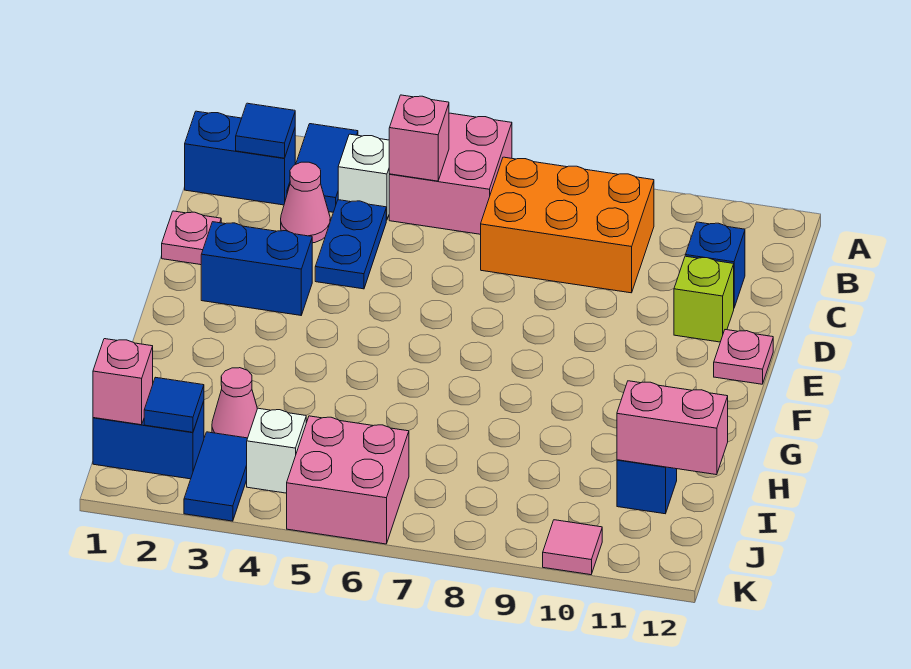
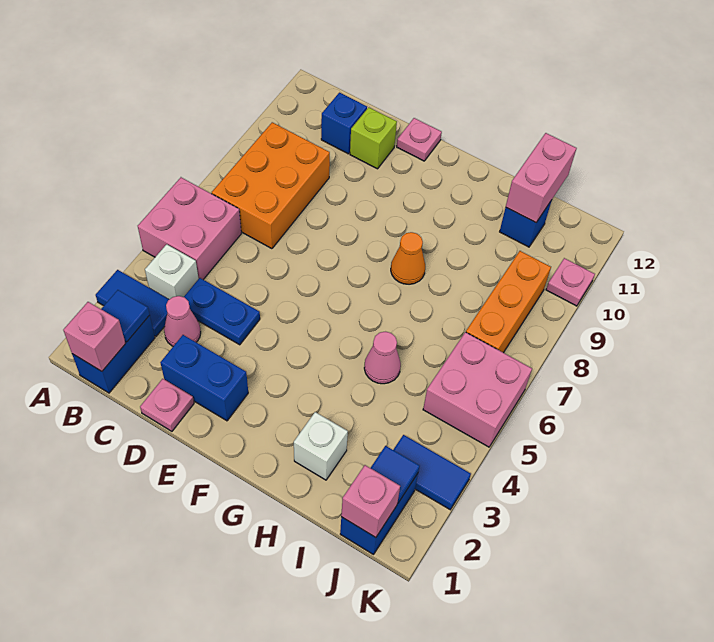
pink 1x1 brick [389,95,449,181] -> pink 1x1 brick moved to [63,302,126,371]
blue 1x2 brick [201,222,312,315] -> blue 1x2 brick turned to [160,335,248,421]
none -> orange 1x1 cone [391,232,425,284]
pink 1x1 cone [212,368,257,438] -> pink 1x1 cone moved to [364,332,401,384]
white 1x1 brick [247,408,306,493] -> white 1x1 brick moved to [294,412,348,480]
none -> orange 1x3 brick [466,251,551,353]
pink 1x1 tile [543,520,602,575] -> pink 1x1 plate [546,258,595,306]

